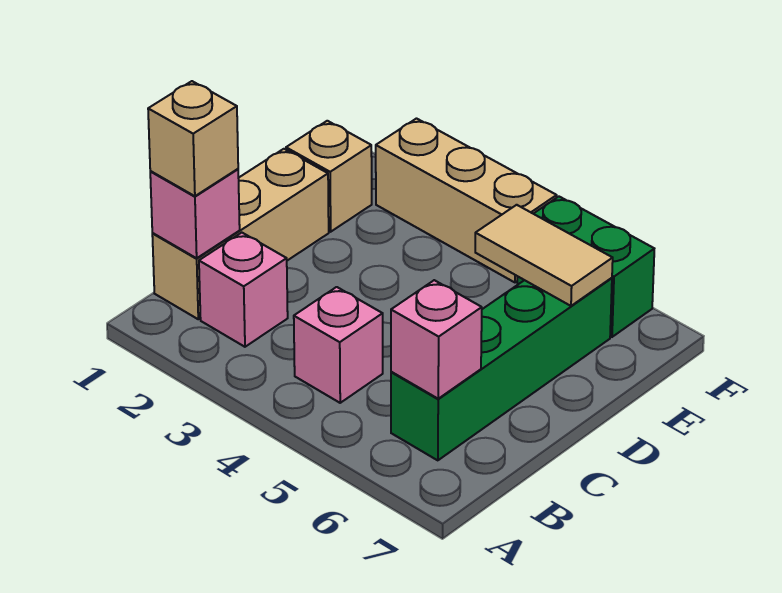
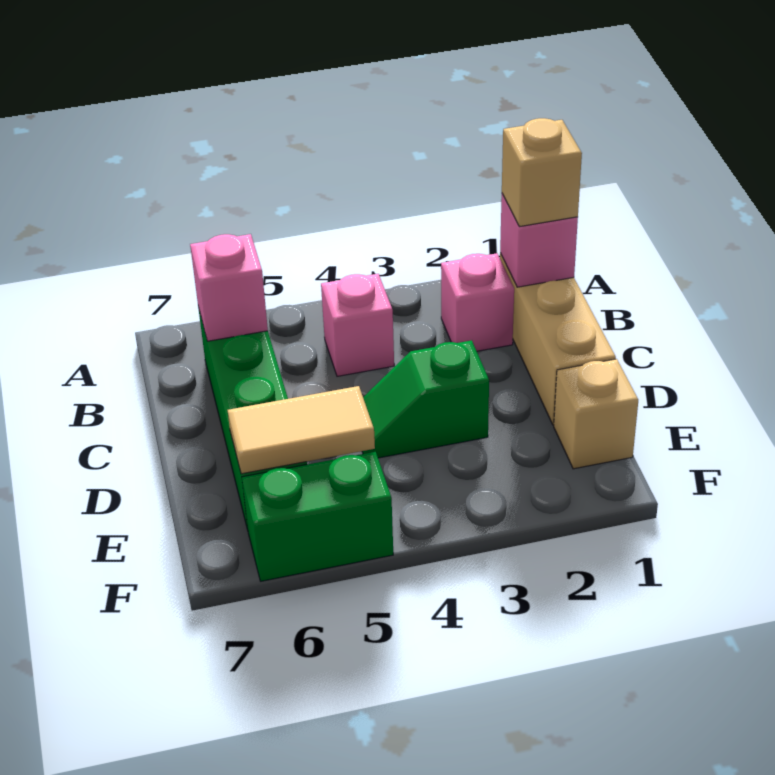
none -> green 1x2 slope [362,340,489,458]
tan 1x3 brick [376,119,557,282] -> none

